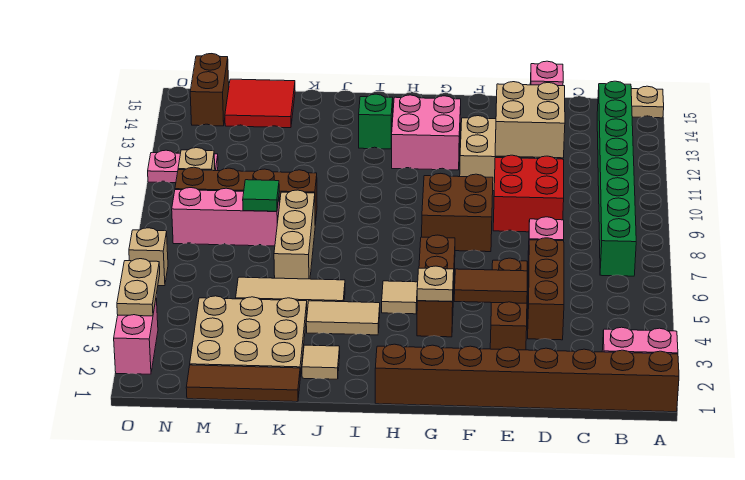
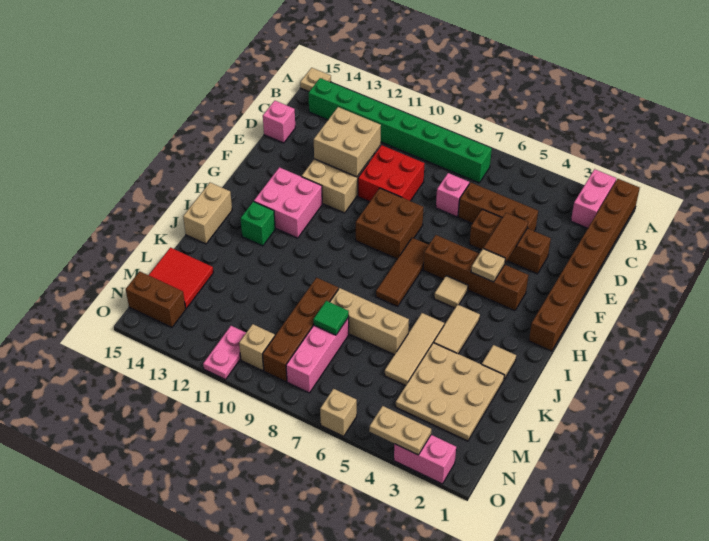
brown 1x3 brick [417,235,455,337] -> brown 1x4 brick [423,235,528,311]
none -> tan 1x2 brick [183,183,232,244]
brown 1x3 tile [186,365,300,402] -> brown 1x3 tile moved to [376,238,428,306]

